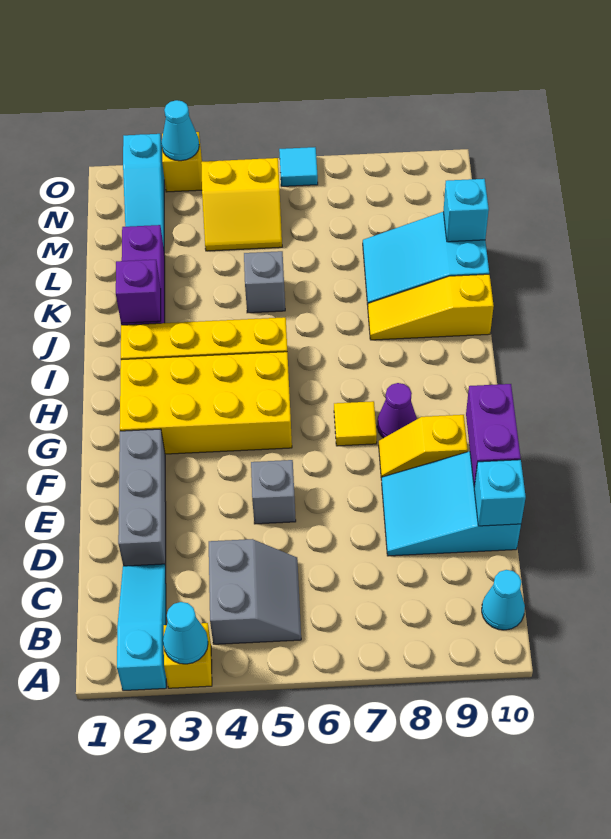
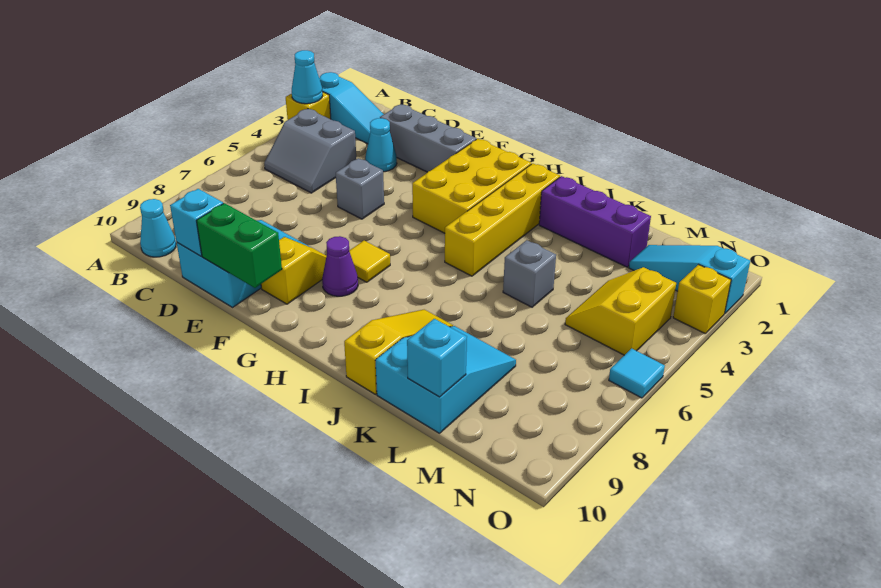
purple 1x2 brick [466,384,521,487] -> green 1x2 brick [196,203,282,288]
yellow 2x4 brick [120,352,292,454] -> yellow 2x3 brick [412,139,531,233]
purple 1x1 brick [116,260,161,323] -> none
cyan 1x1 cone [161,100,199,161] -> cyan 1x1 cone moved to [365,118,397,172]

